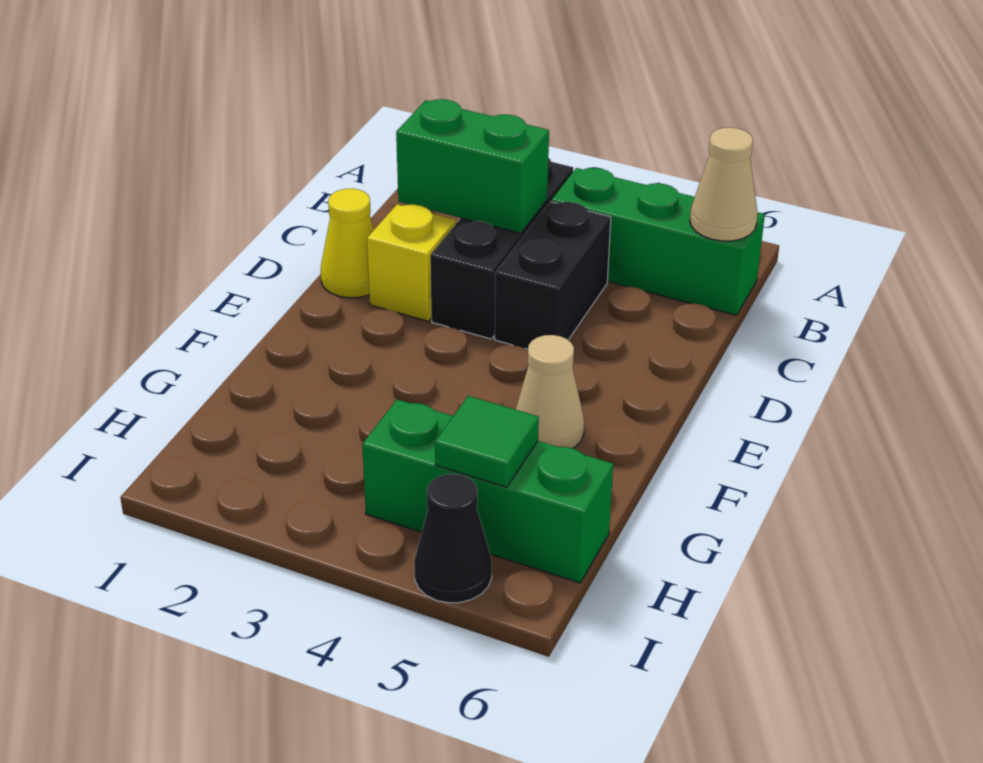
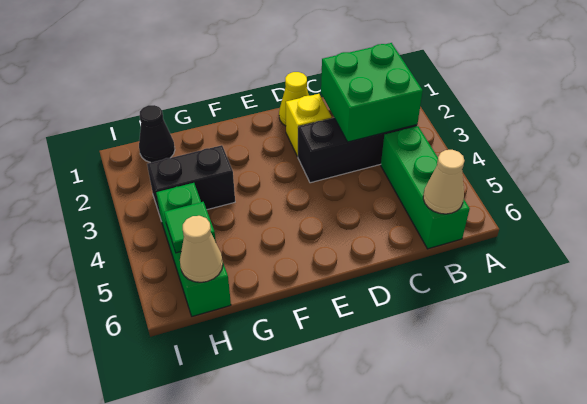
green 1x2 brick [396,99,549,233] -> green 2x2 brick [321,43,423,142]
black 1x2 brick [495,202,611,349] -> black 1x2 brick moved to [147,145,235,218]
tan 1x1 cone [516,335,584,448] -> tan 1x1 cone moved to [180,216,223,282]
black 1x1 cone [414,474,492,603] -> black 1x1 cone moved to [139,105,175,163]

